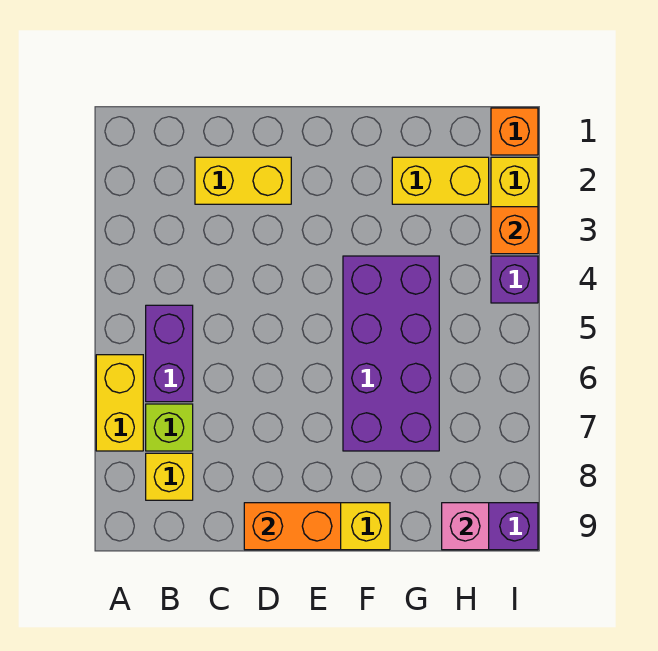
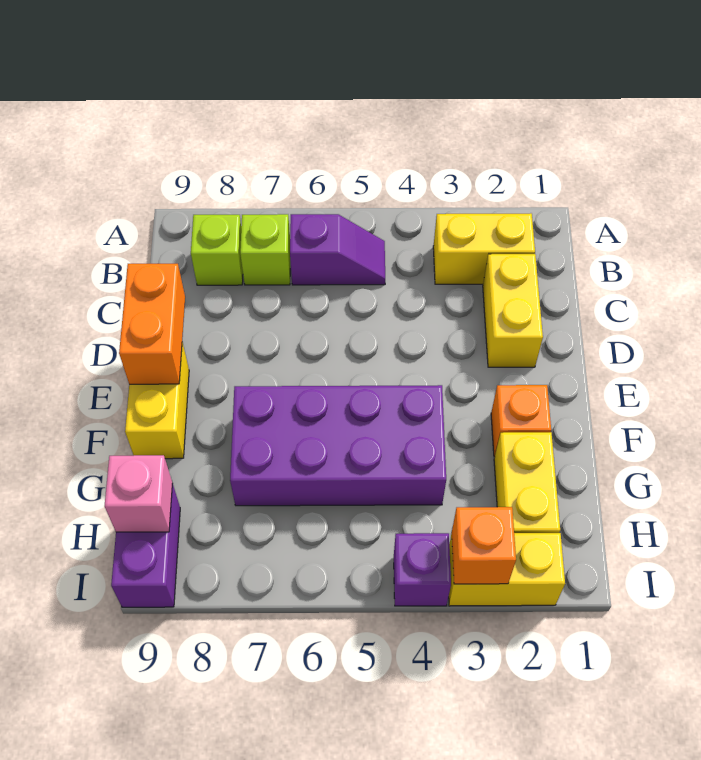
yellow 1x2 brick [96,355,143,451] -> yellow 1x2 brick moved to [433,213,535,284]
purple 1x2 brick [146,305,193,402] -> purple 1x2 slope [290,214,385,285]
yellow 1x1 brick [146,453,193,500] -> lime 1x1 brick [191,215,243,285]
orange 1x1 brick [491,108,538,155] -> orange 1x1 brick moved to [491,385,551,457]

